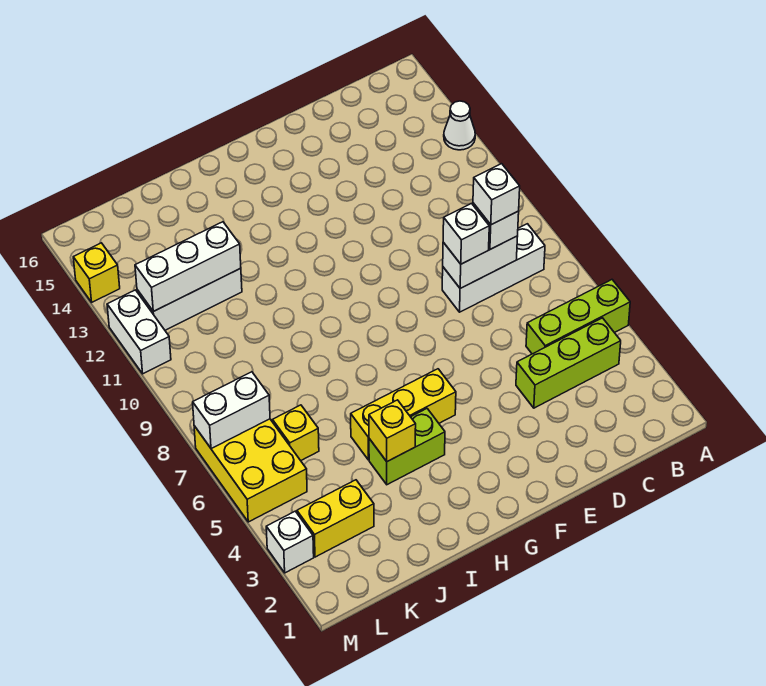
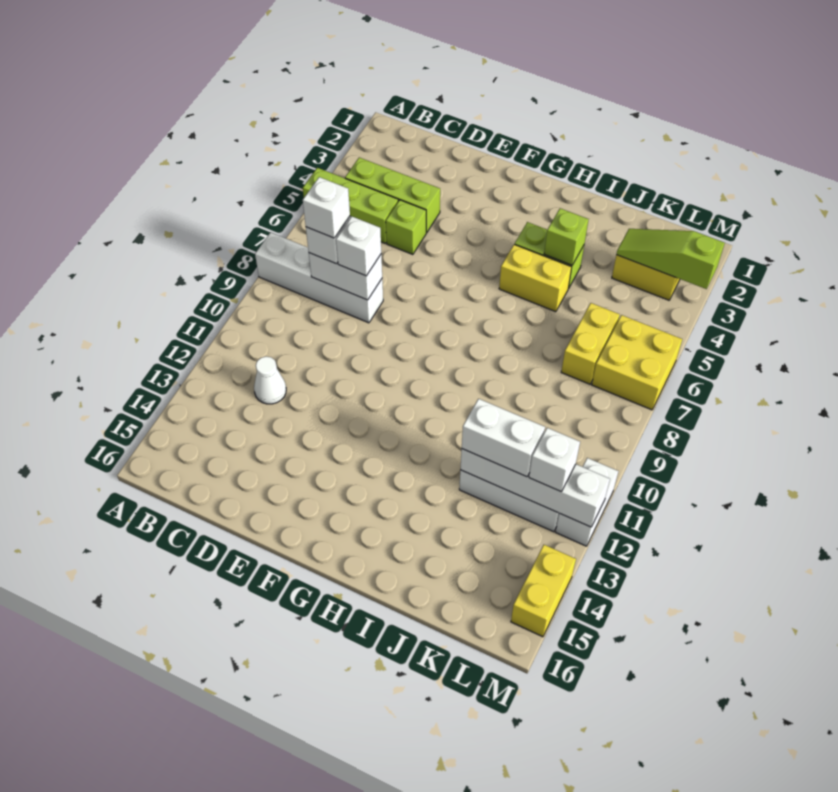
white 1x1 cone [444,101,475,150] -> white 1x1 cone moved to [254,357,286,404]
white 1x3 brick [442,224,545,312] -> white 1x4 brick [255,232,383,323]
none -> lime 1x1 brick [386,200,426,255]
yellow 1x3 brick [351,369,456,460] -> yellow 1x2 brick [499,244,572,312]
yellow 1x1 brick [369,400,416,461] -> lime 1x1 brick [544,208,589,265]
white 1x3 brick [135,222,241,311] -> white 1x4 brick [460,449,610,527]
none -> lime 1x3 slope [616,229,725,289]
yellow 1x1 brick [273,405,319,461] -> yellow 1x2 brick [561,303,620,384]
yellow 2x3 brick [194,419,307,522] -> yellow 2x2 brick [592,315,682,410]
white 1x2 brick [193,372,270,449] -> white 1x2 brick moved to [462,399,545,477]
white 1x1 brick [266,511,314,573] -> white 1x1 brick moved to [529,428,580,492]
yellow 1x1 brick [73,243,120,302] -> yellow 1x2 brick [511,545,576,637]

